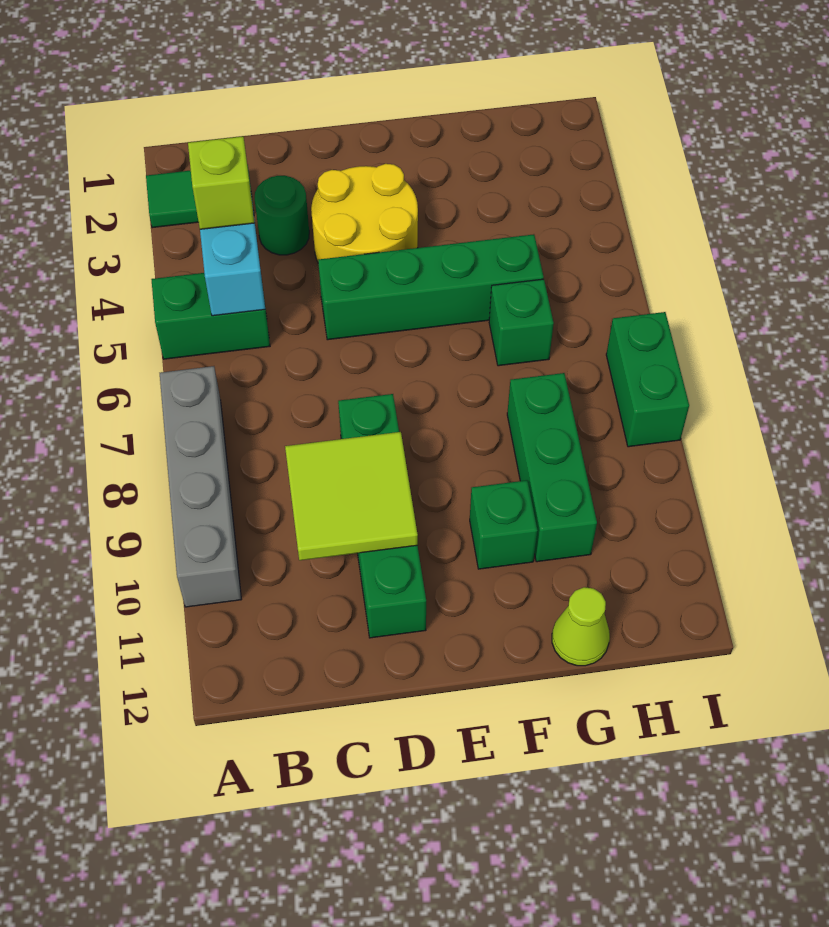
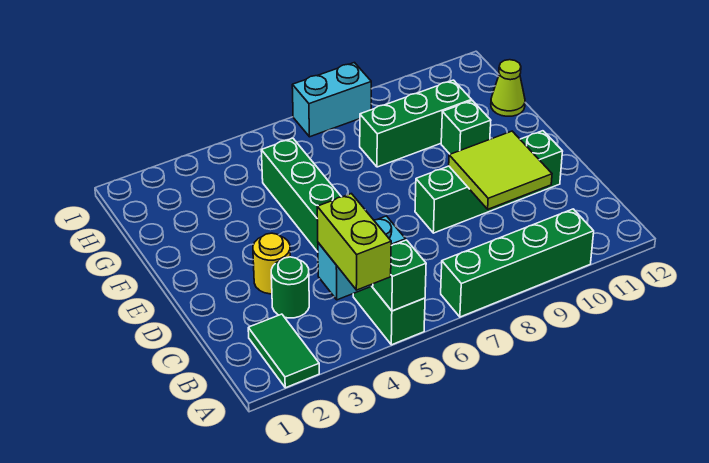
grey 1x4 brick [160,366,241,607] -> green 1x4 brick [441,209,594,317]
lime 1x1 brick [188,136,255,229] -> lime 1x2 brick [317,194,391,290]
yellow 2x2 round brick [311,164,418,262] -> yellow 1x1 round brick [253,233,290,294]
green 1x1 brick [489,279,554,366] -> green 1x1 brick moved to [373,240,426,311]
green 1x2 brick [606,312,689,447] -> cyan 1x2 brick [292,63,371,137]

